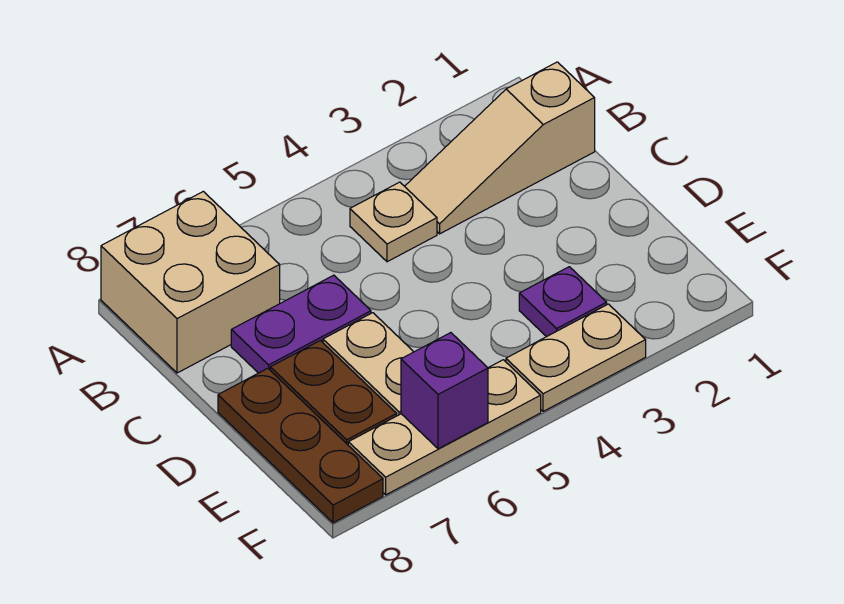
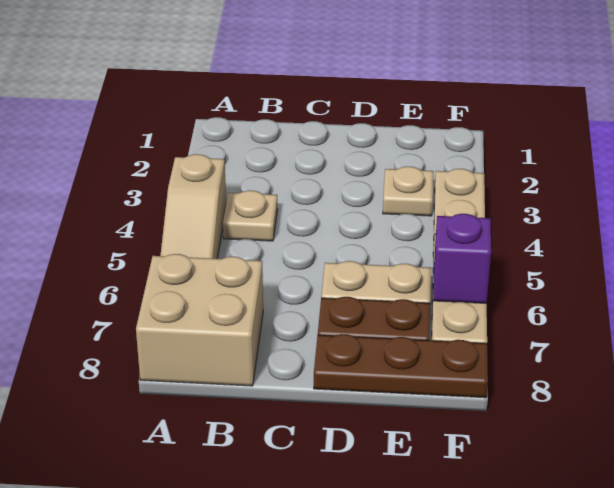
tan 1x3 slope [405,62,595,234] -> tan 1x3 slope moved to [160,154,226,259]
purple 1x2 plate [231,275,371,373] -> none
purple 1x1 plate [519,267,607,337] -> tan 1x1 plate [383,166,433,216]

